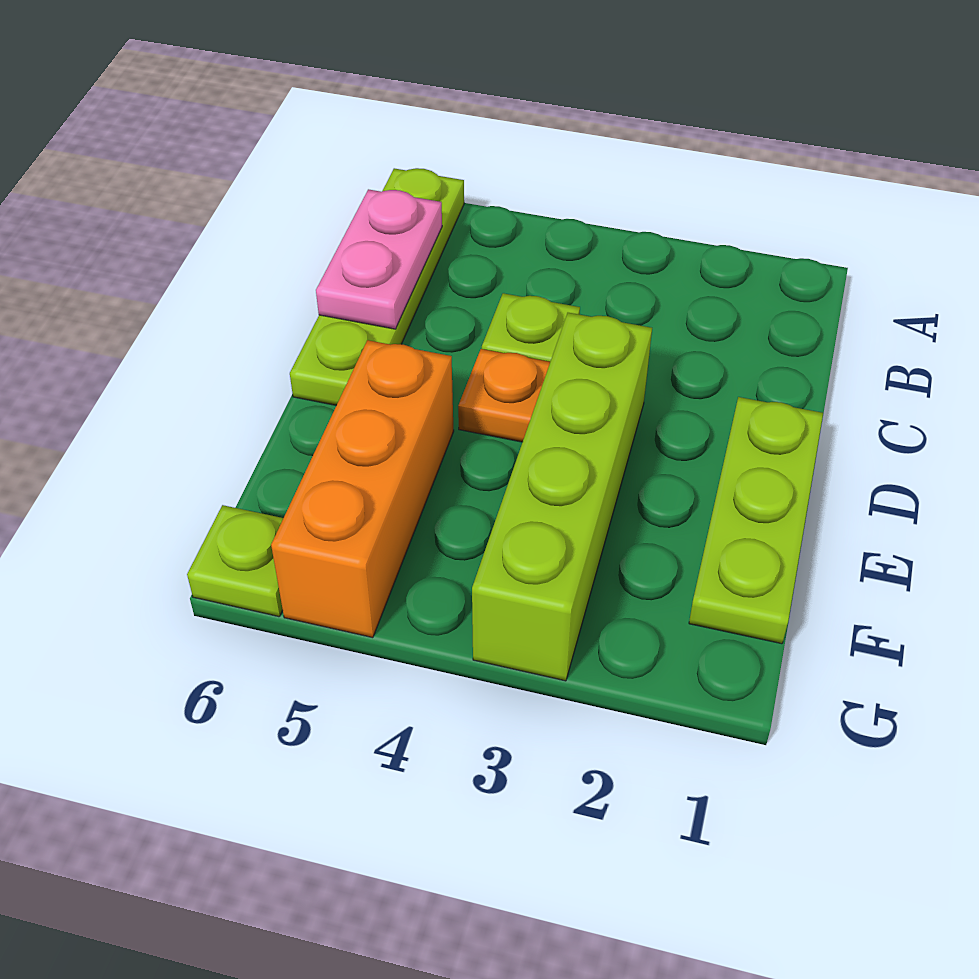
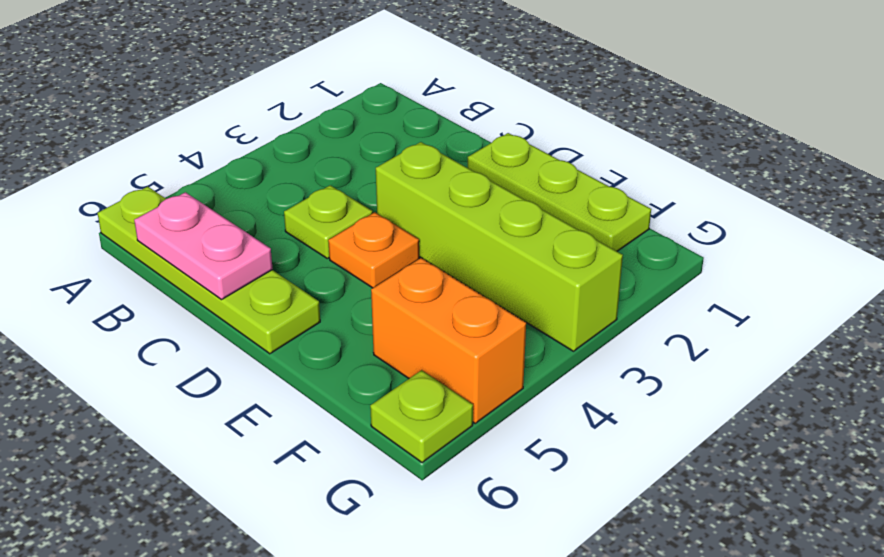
orange 1x3 brick [271,340,454,638] -> orange 1x2 brick [371,258,526,423]

